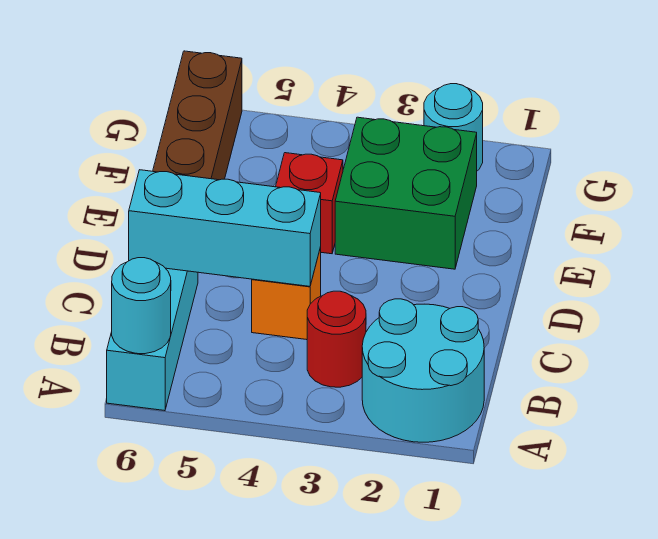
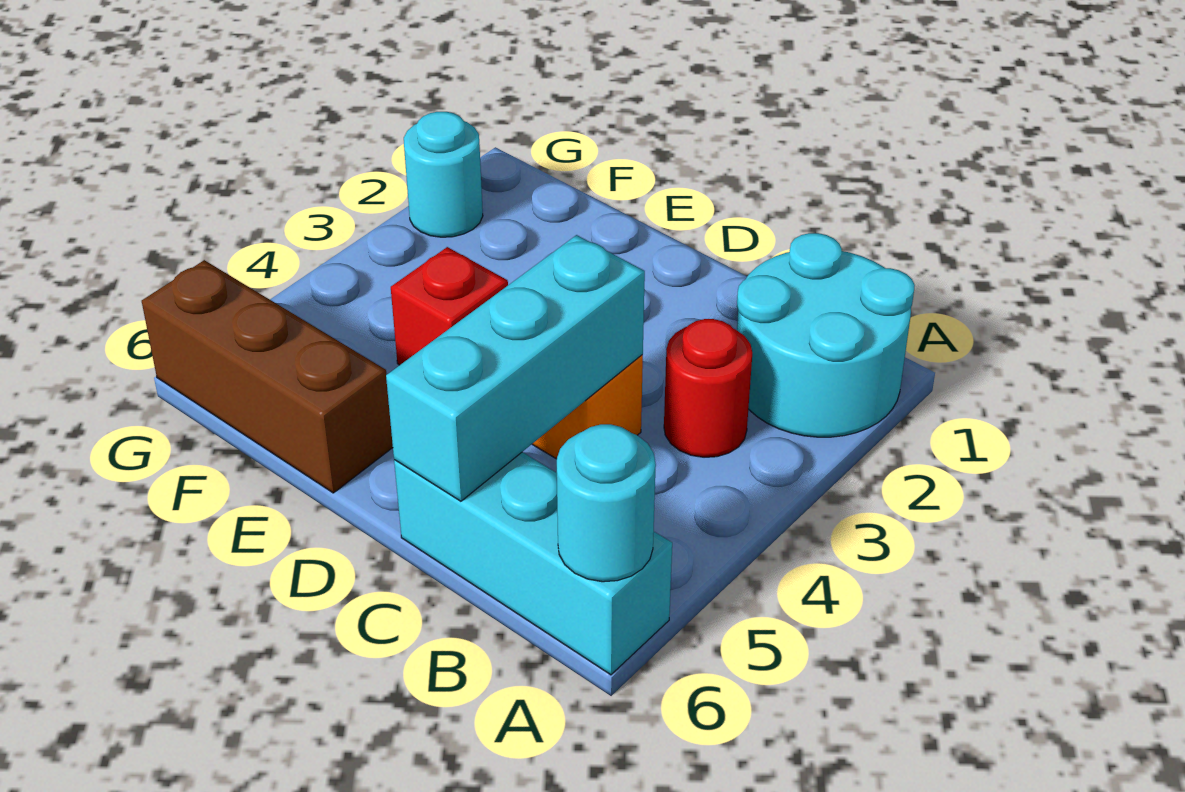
green 2x2 brick [335,117,477,269] -> none

